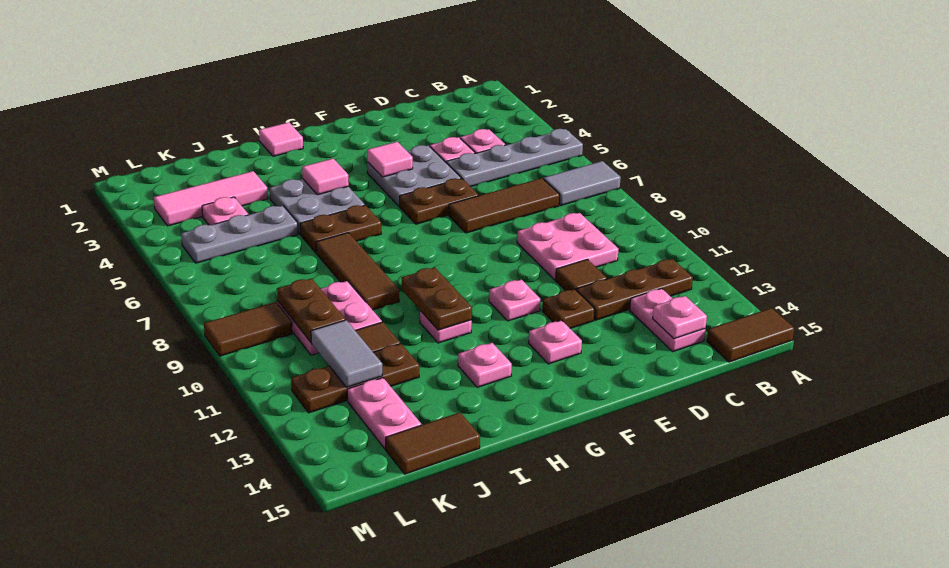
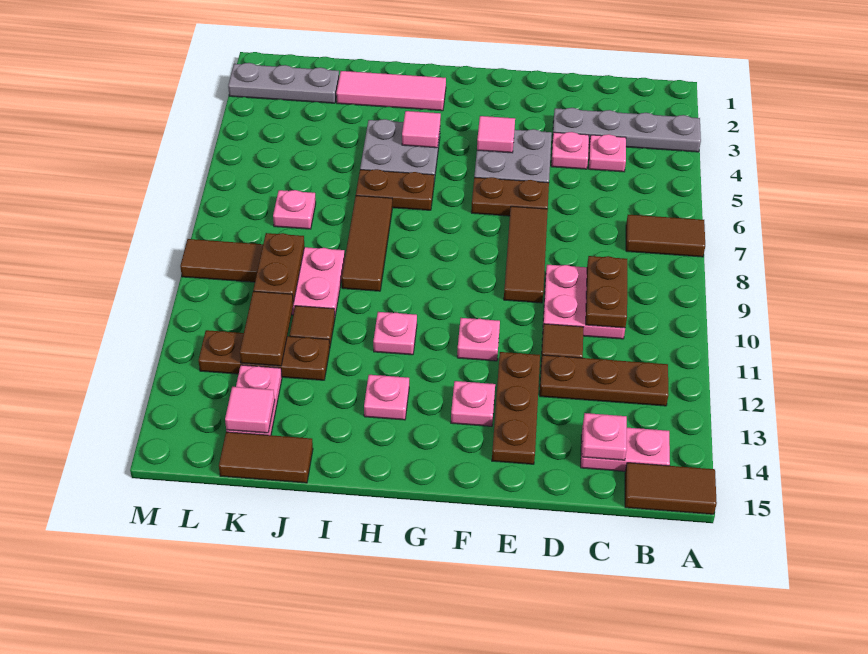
grey 1x4 plate [446,129,583,187] -> grey 1x4 plate moved to [553,108,701,152]
grey 1x2 tile [543,161,621,206] -> brown 1x2 tile [626,215,705,257]
brown 1x3 tile [449,178,560,233] -> brown 1x3 tile turned to [504,206,548,303]
pink 1x2 plate [630,288,705,351] -> pink 1x2 plate turned to [581,427,670,471]
brown 1x1 plate [542,289,595,328] -> brown 1x3 plate [492,352,540,464]
pink 1x1 tile [259,122,303,156] -> pink 1x1 tile moved to [225,387,275,433]
brown 1x2 plate [402,267,472,330] -> brown 1x2 plate moved to [586,256,627,328]
pink 1x3 tile [154,171,268,226] -> pink 1x3 tile moved to [336,71,446,111]
grey 1x3 plate [181,206,298,263] -> grey 1x3 plate moved to [228,63,339,103]
pink 1x1 plate [202,197,248,225] -> pink 1x1 plate moved to [273,190,316,229]
grey 1x2 tile [311,320,382,387] -> brown 1x2 tile [240,291,293,366]

